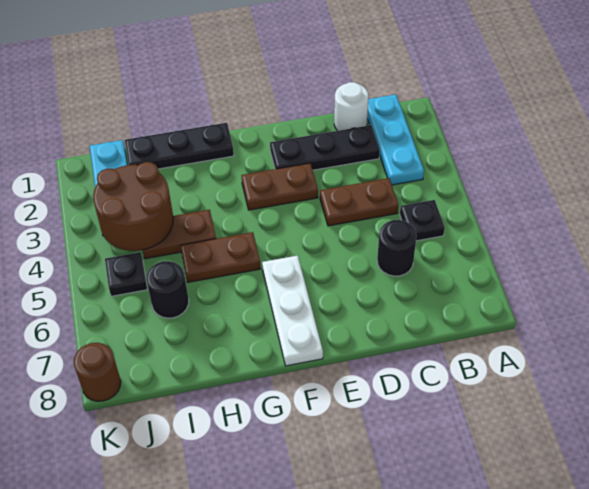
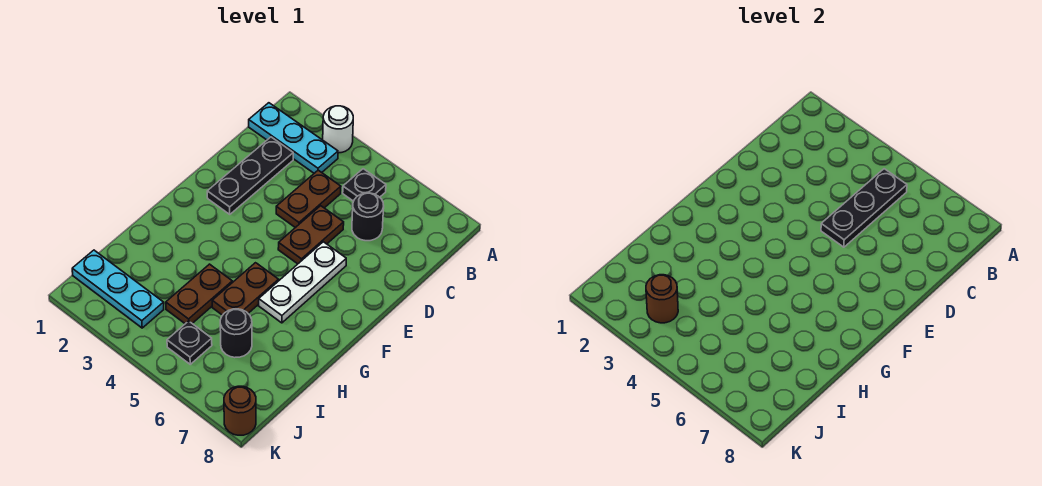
white 1x1 round brick [334,82,369,131] -> white 1x1 round brick moved to [323,106,353,153]
brown 1x2 plate [241,163,318,210] -> brown 1x2 plate moved to [278,206,344,264]
white 1x3 plate [262,255,323,366] -> white 1x3 plate turned to [259,242,346,323]
black 1x3 plate [125,123,234,169] -> black 1x3 plate moved to [821,169,907,247]
brown 2x2 round brick [93,162,173,251] -> brown 1x1 round brick [646,275,678,323]

